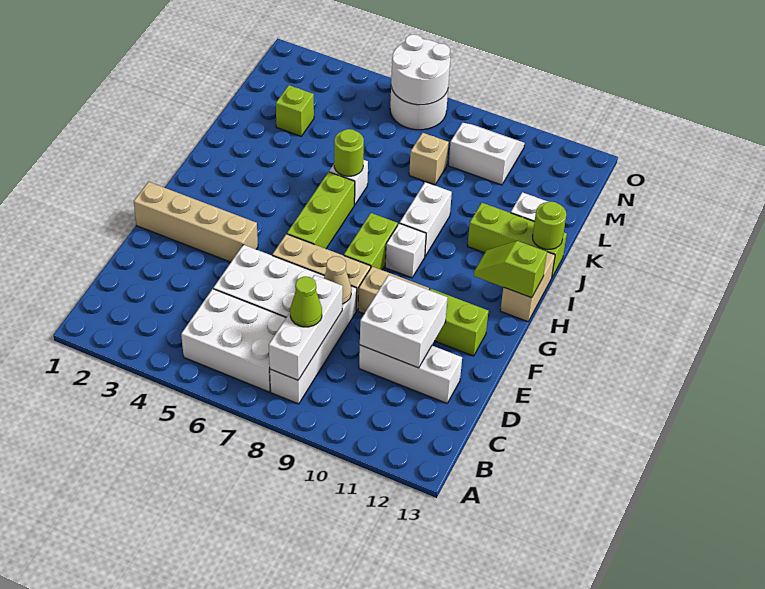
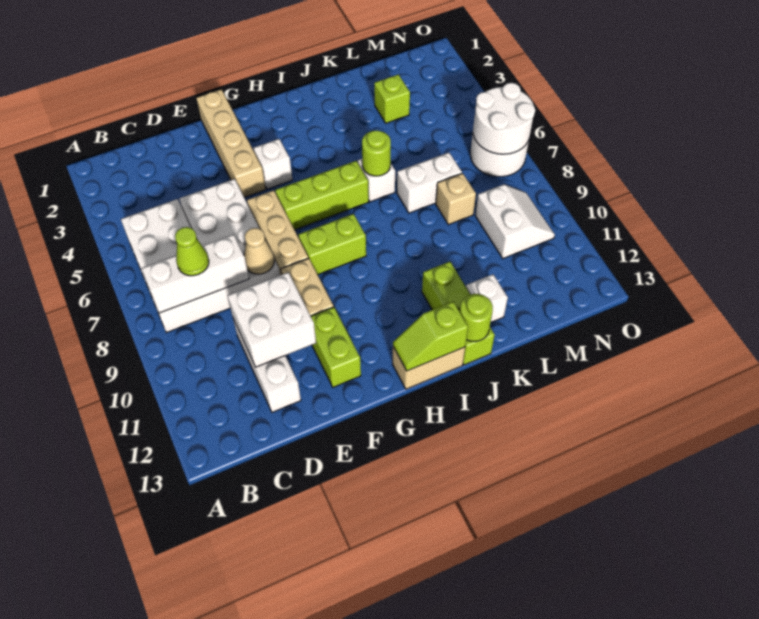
white 1x1 brick [385,223,426,278] -> white 1x1 brick moved to [254,139,292,189]
lime 1x2 slope [474,241,547,298] -> lime 1x2 slope turned to [393,302,468,371]
white 1x2 brick [400,182,452,256] -> white 1x2 brick moved to [397,153,462,213]

